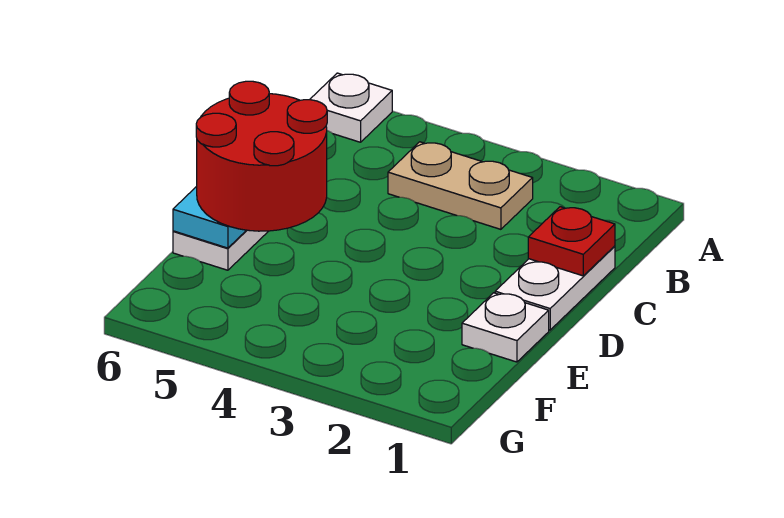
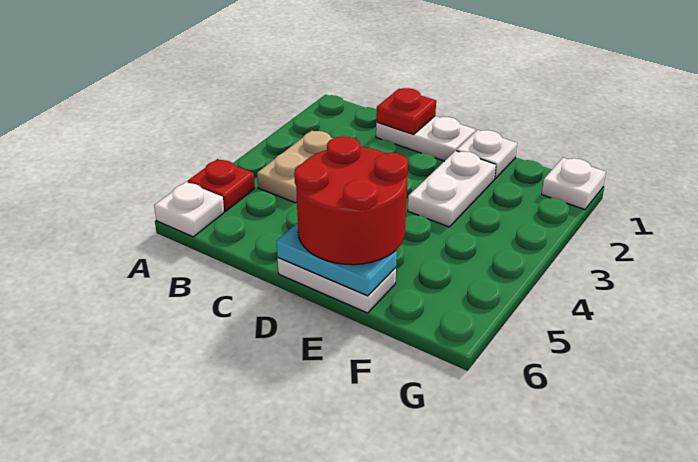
none -> red 1x1 plate [188,159,255,211]
none -> white 1x2 plate [408,151,496,227]
none -> white 1x1 plate [542,158,606,210]

